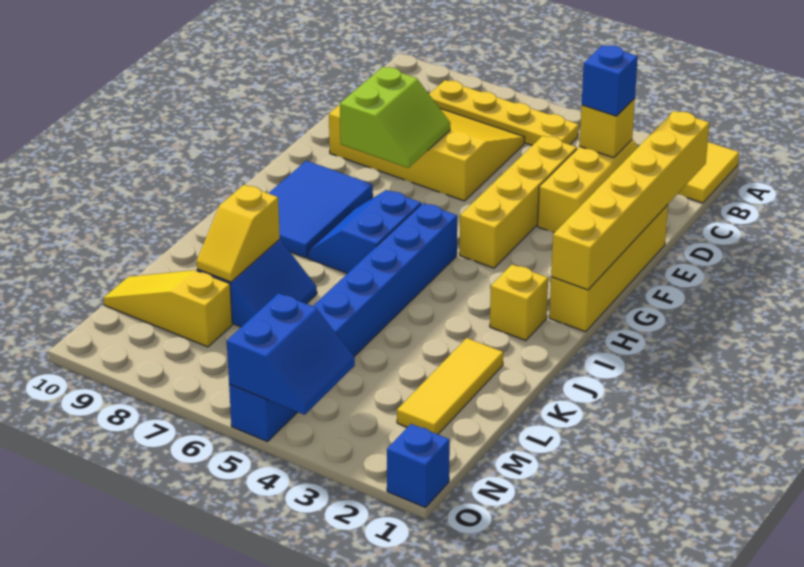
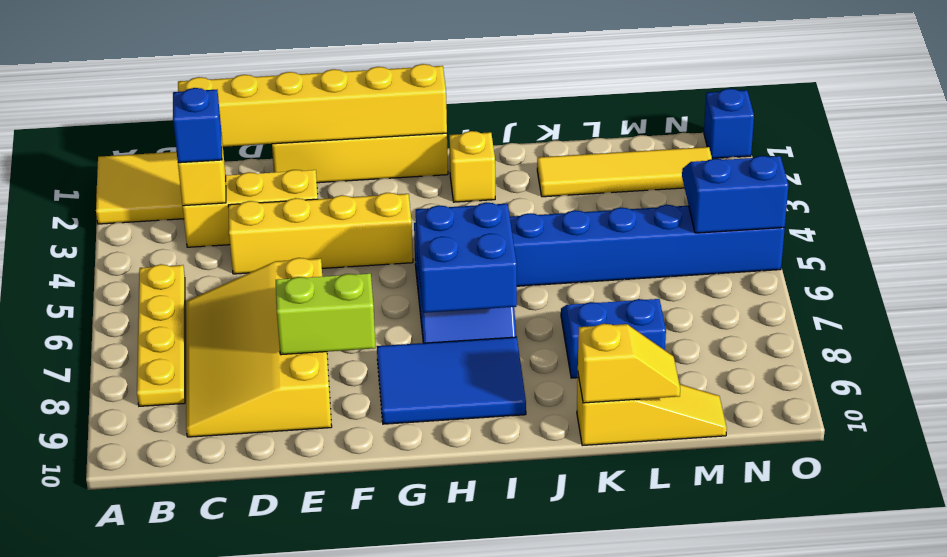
none -> blue 2x2 brick [416,202,517,313]
yellow 1x3 tile [397,338,503,434] -> yellow 1x4 tile [537,147,712,197]
yellow 1x2 slope [197,185,280,282] -> yellow 1x2 slope moved to [578,324,680,403]
yellow 1x3 slope [103,270,232,347] -> yellow 1x3 slope turned to [577,375,727,446]

